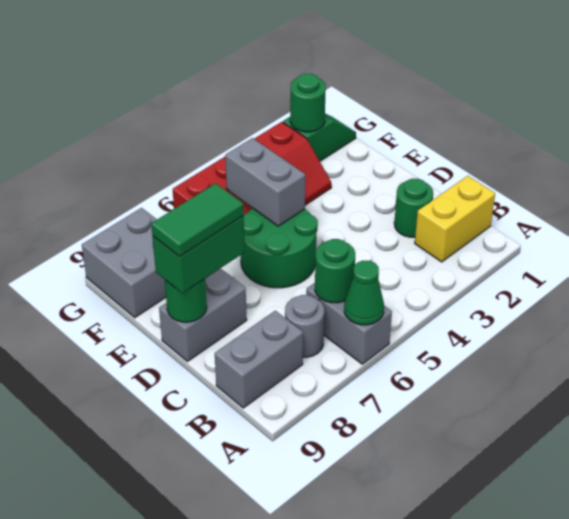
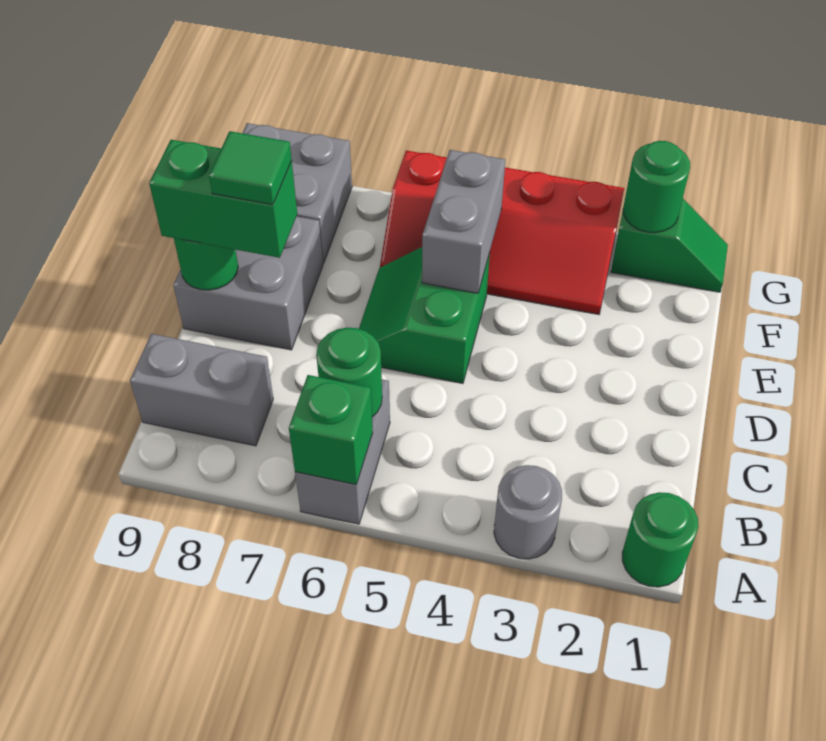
green 1x1 cone [344,261,384,325] -> green 1x1 brick [289,375,373,485]
yellow 1x2 brick [415,176,495,262] -> none
grey 1x1 round brick [285,295,324,357] -> grey 1x1 round brick moved to [494,465,562,559]
green 1x1 round brick [394,179,433,237] -> green 1x1 round brick moved to [622,492,698,587]
green 2x2 round brick [241,208,318,288] -> green 2x2 slope [359,247,490,384]
grey 1x2 brick [159,268,247,361] -> grey 2x2 brick [173,216,323,350]
green 1x2 tile [151,183,244,257] -> green 1x1 tile [209,131,292,205]

